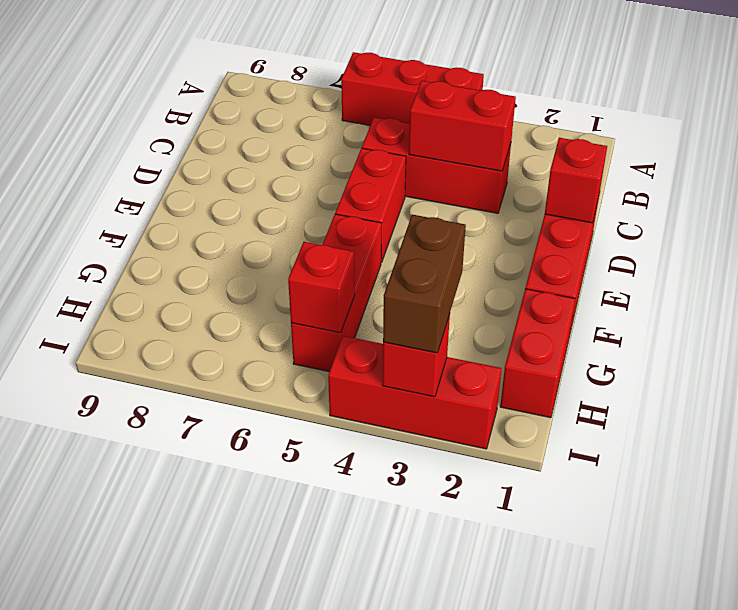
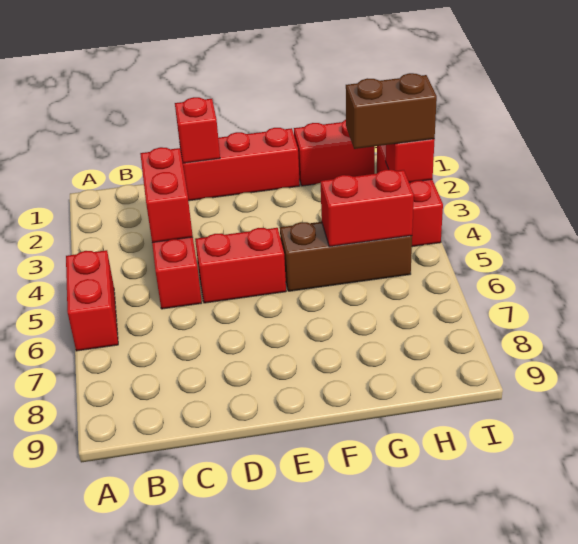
red 1x3 brick [341,52,484,125] -> red 1x2 brick [66,250,118,351]
red 1x3 brick [291,214,381,372] -> brown 1x3 brick [280,222,412,291]
red 1x1 brick [288,242,355,333] -> red 1x2 brick [321,170,414,247]

